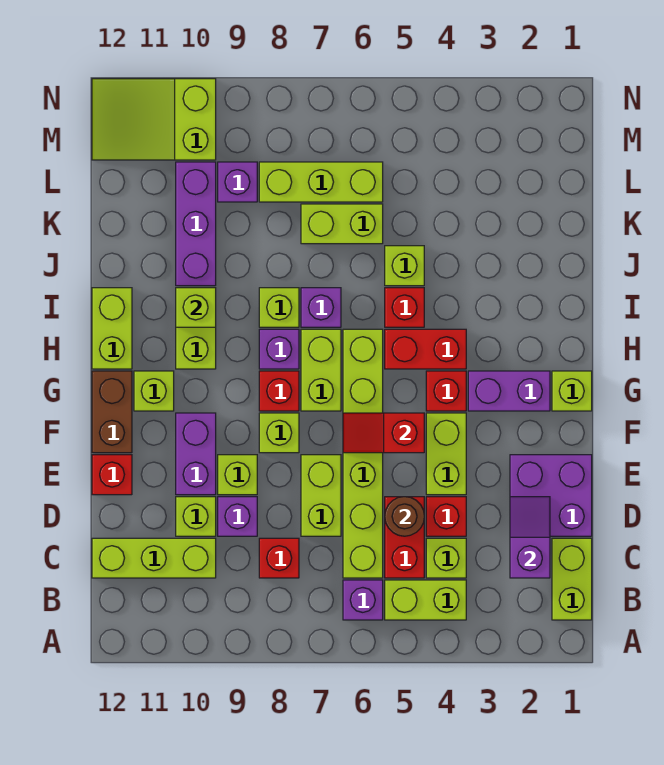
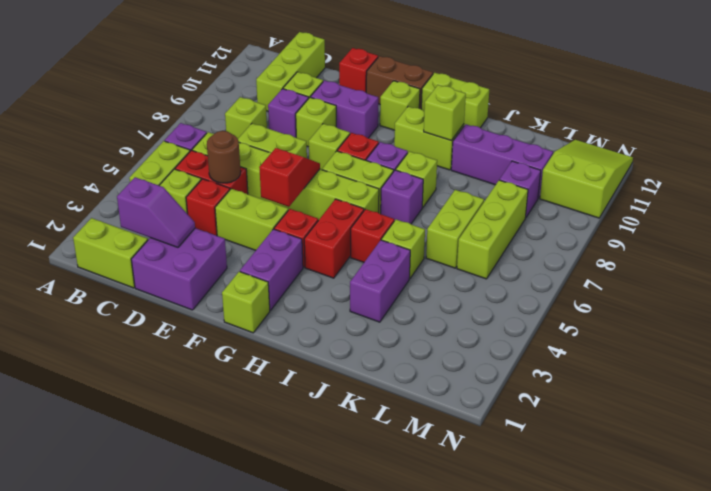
red 1x1 brick [259,538,299,578] -> lime 1x1 brick [225,97,267,138]
none -> purple 1x2 brick [350,240,410,322]

